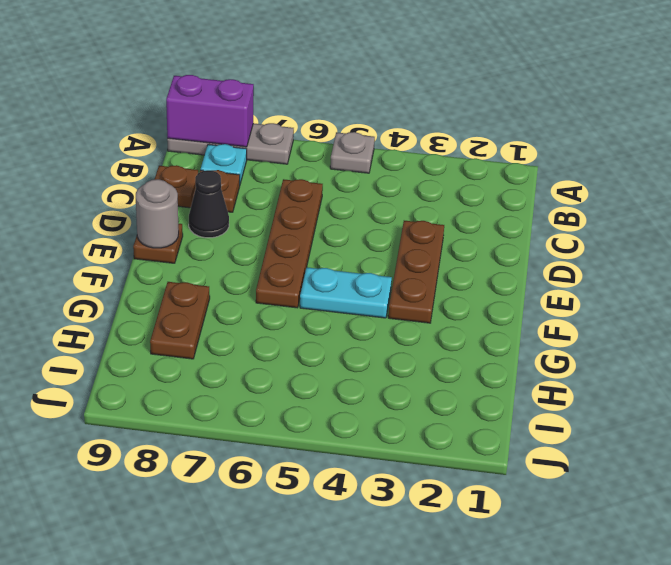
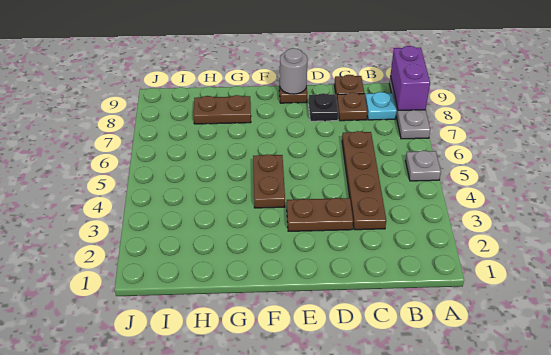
brown 1x4 plate [256,179,323,308] -> brown 1x4 plate turned to [342,131,386,230]
brown 1x3 plate [388,221,444,323] -> brown 1x2 plate [287,198,353,231]
black 1x1 cone [189,170,229,238] -> black 1x1 plate [309,93,338,121]
cyan 1x2 plate [300,267,392,318] -> brown 1x2 plate [253,154,285,208]

